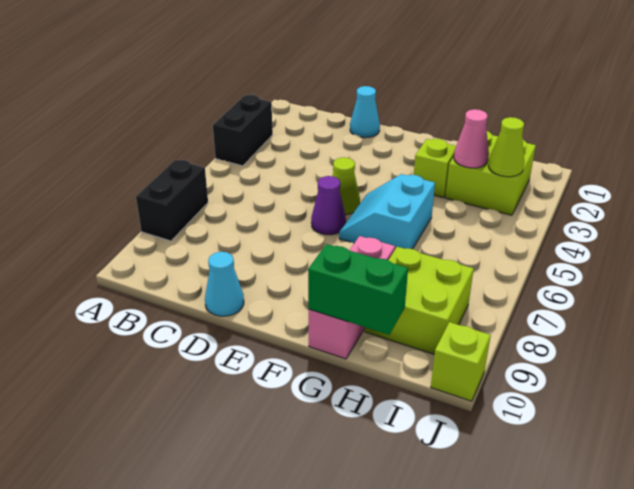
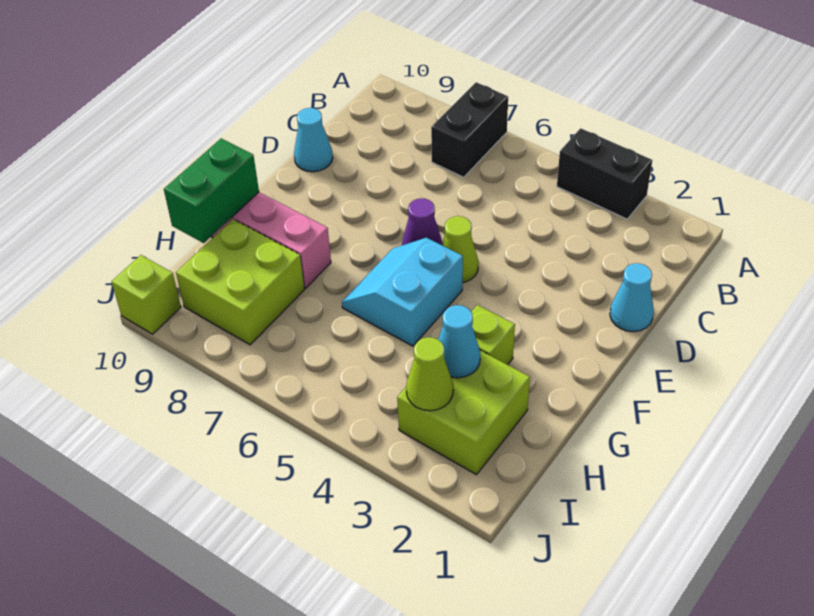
black 1x2 brick [136,160,208,241] -> black 1x2 brick turned to [431,82,508,177]
cyan 2x2 slope [339,174,435,249] -> cyan 2x2 slope turned to [342,238,463,346]
pink 1x1 cone [454,109,489,168] -> cyan 1x1 cone [438,305,480,378]

